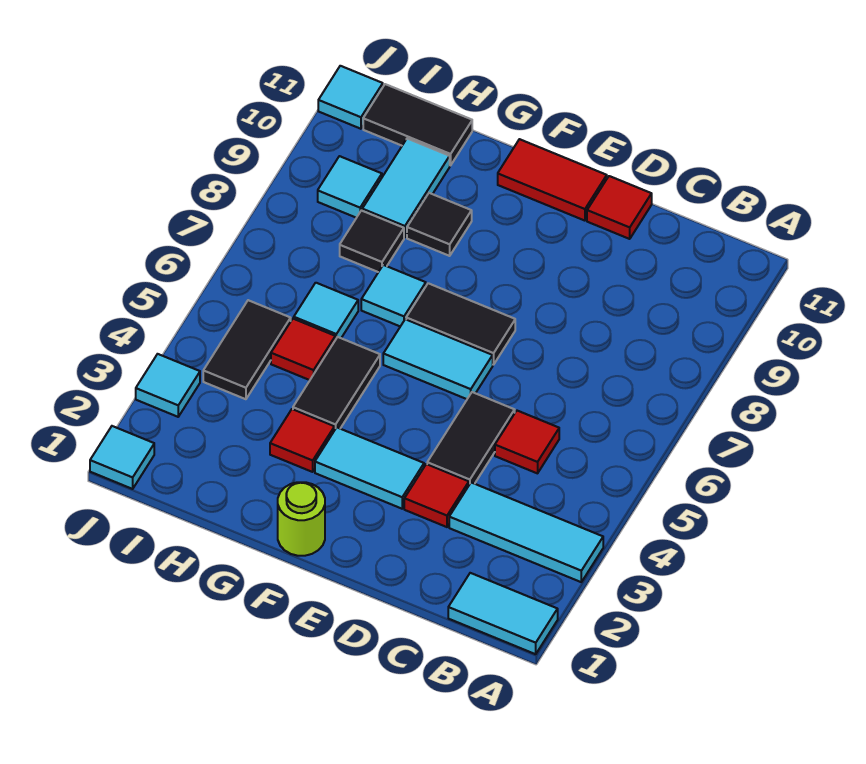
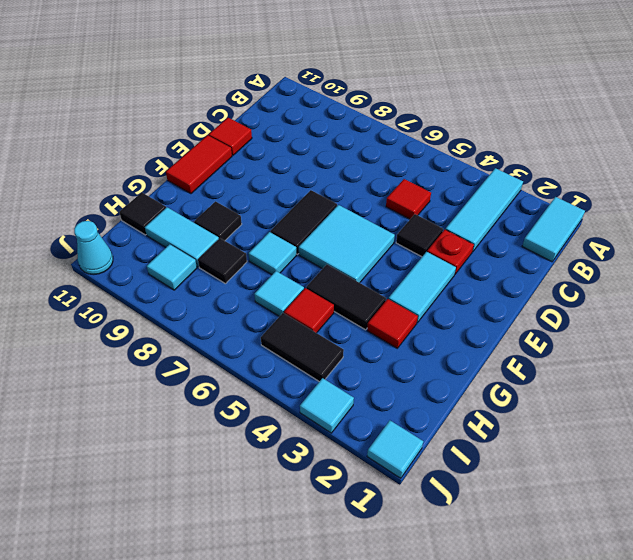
red 1x1 tile [404,464,469,527] -> red 1x1 plate [427,230,474,274]
black 1x2 tile [427,392,515,485] -> black 1x1 tile [396,214,443,257]
cyan 1x2 tile [383,319,493,399] -> cyan 2x2 tile [299,205,395,283]
lime 1x1 round brick [278,482,325,556] -> none
black 1x2 tile [363,84,472,165] -> black 1x1 tile [119,192,166,235]
cyan 1x1 tile [318,66,383,129] -> cyan 1x1 cone [74,221,113,275]

